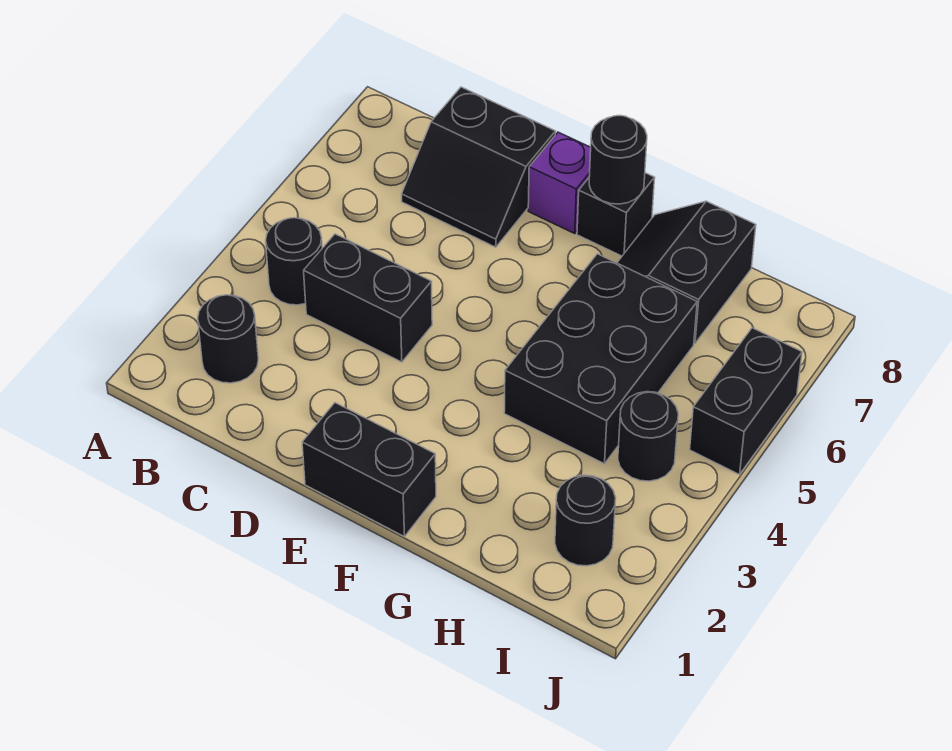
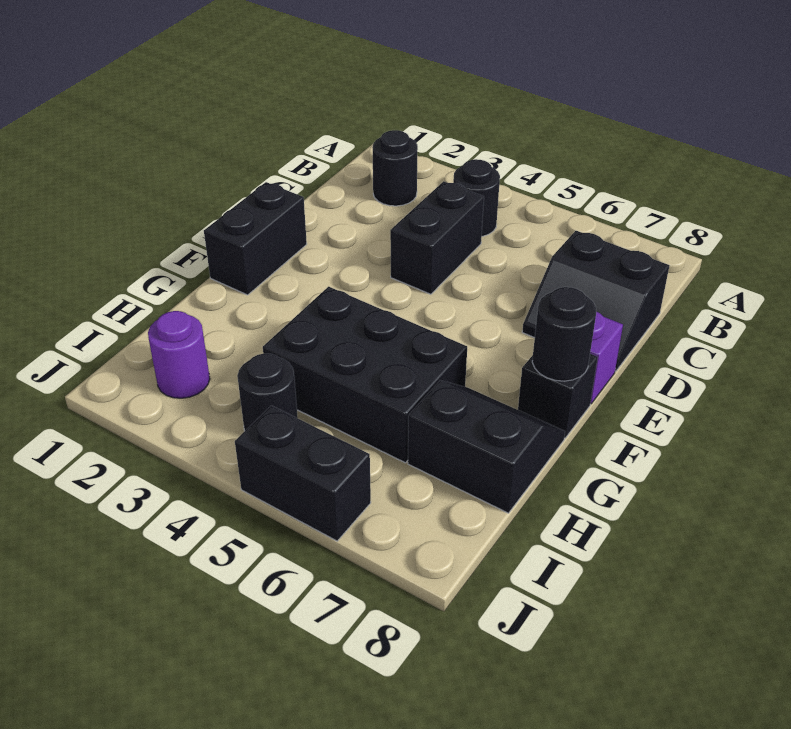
black 2x2 slope [402,87,556,247] -> black 2x2 slope turned to [522,231,669,371]
black 1x1 round brick [555,475,616,566] -> purple 1x1 round brick [148,311,210,398]

